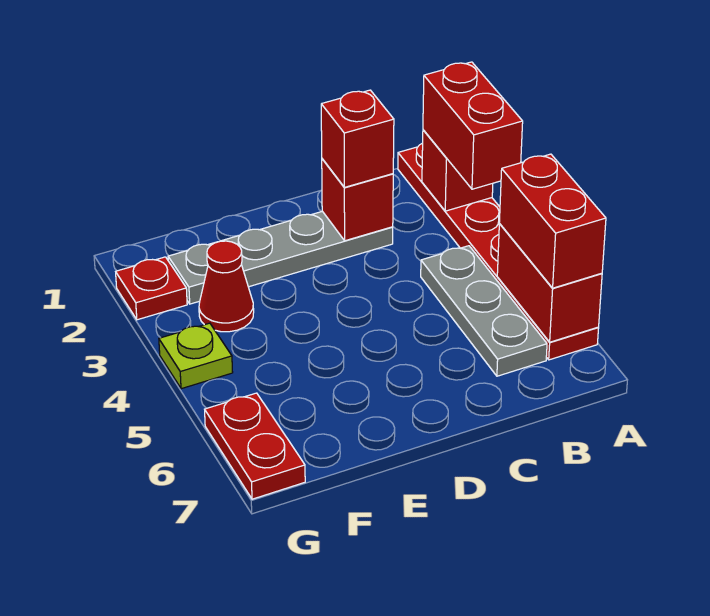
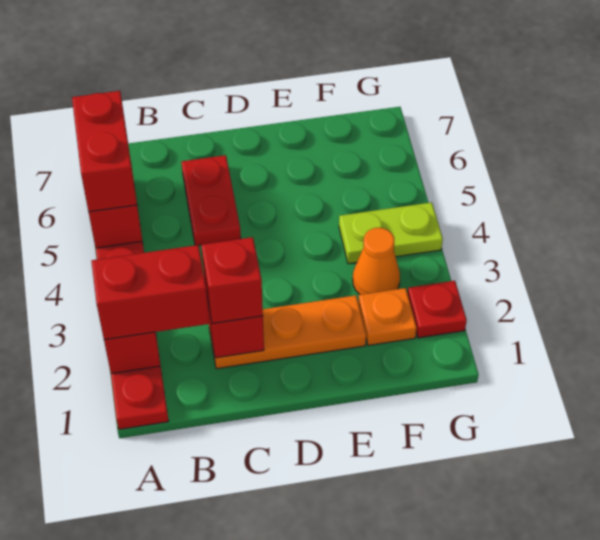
red 1x2 brick [423,62,523,189] -> red 1x2 brick turned to [91,245,209,340]
grey 1x3 plate [421,246,547,376] -> none
grey 1x3 plate [222,211,393,287] -> orange 1x3 plate [209,295,366,369]
grey 1x1 plate [168,242,217,304] -> orange 1x1 plate [358,288,417,346]
red 1x1 cone [199,241,254,332] -> orange 1x1 cone [353,228,400,295]
lime 1x1 plate [159,323,233,389] -> lime 1x2 plate [339,202,443,264]
red 1x2 plate [205,393,305,499] -> red 1x2 plate moved to [182,155,241,245]

